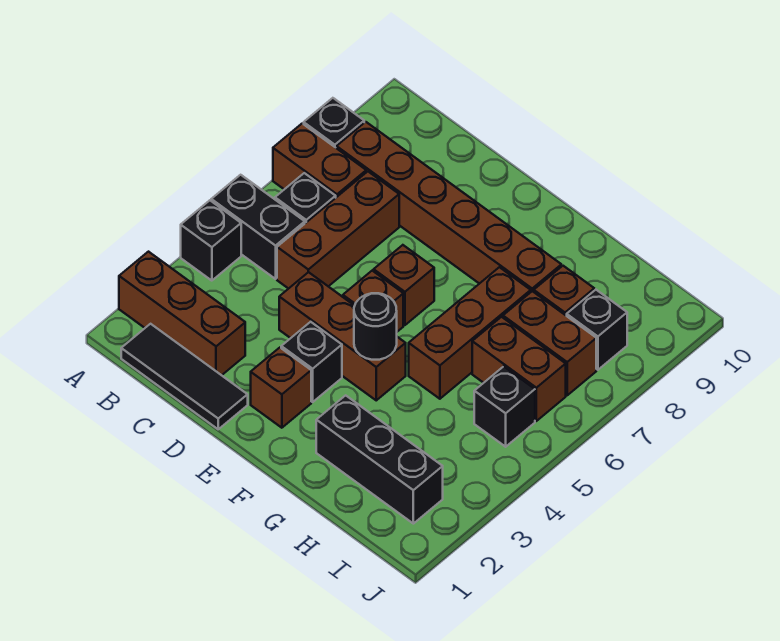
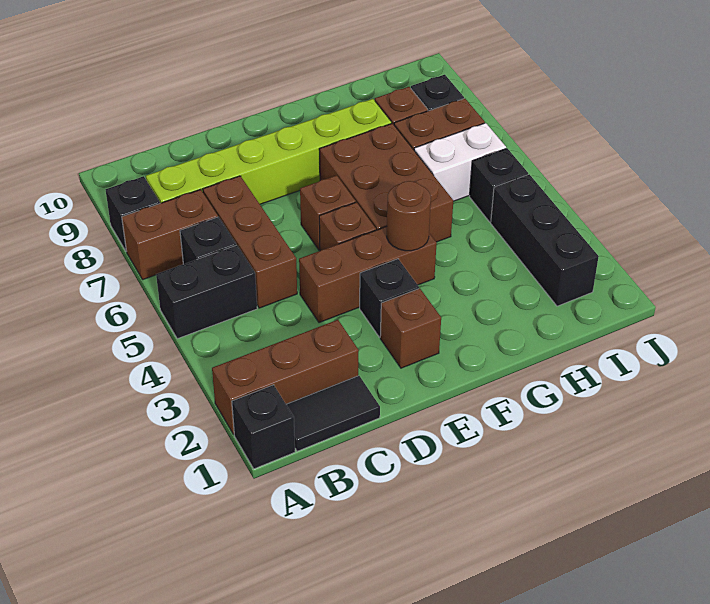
black 1x1 brick [181,200,241,281] -> black 1x1 brick moved to [232,385,295,469]
black 1x3 tile [121,324,248,429] -> black 1x2 tile [286,376,380,451]
brown 1x6 brick [336,122,561,292] -> lime 1x6 brick [146,99,392,204]
black 1x1 round brick [354,293,397,360] -> brown 1x1 round brick [387,181,431,251]
black 1x3 brick [316,395,443,524] -> black 1x3 brick turned to [491,174,599,306]
brown 1x3 brick [409,267,531,399] -> brown 2x3 brick [319,123,453,242]
brown 1x2 brick [472,317,566,421] -> white 1x2 brick [414,123,506,201]

